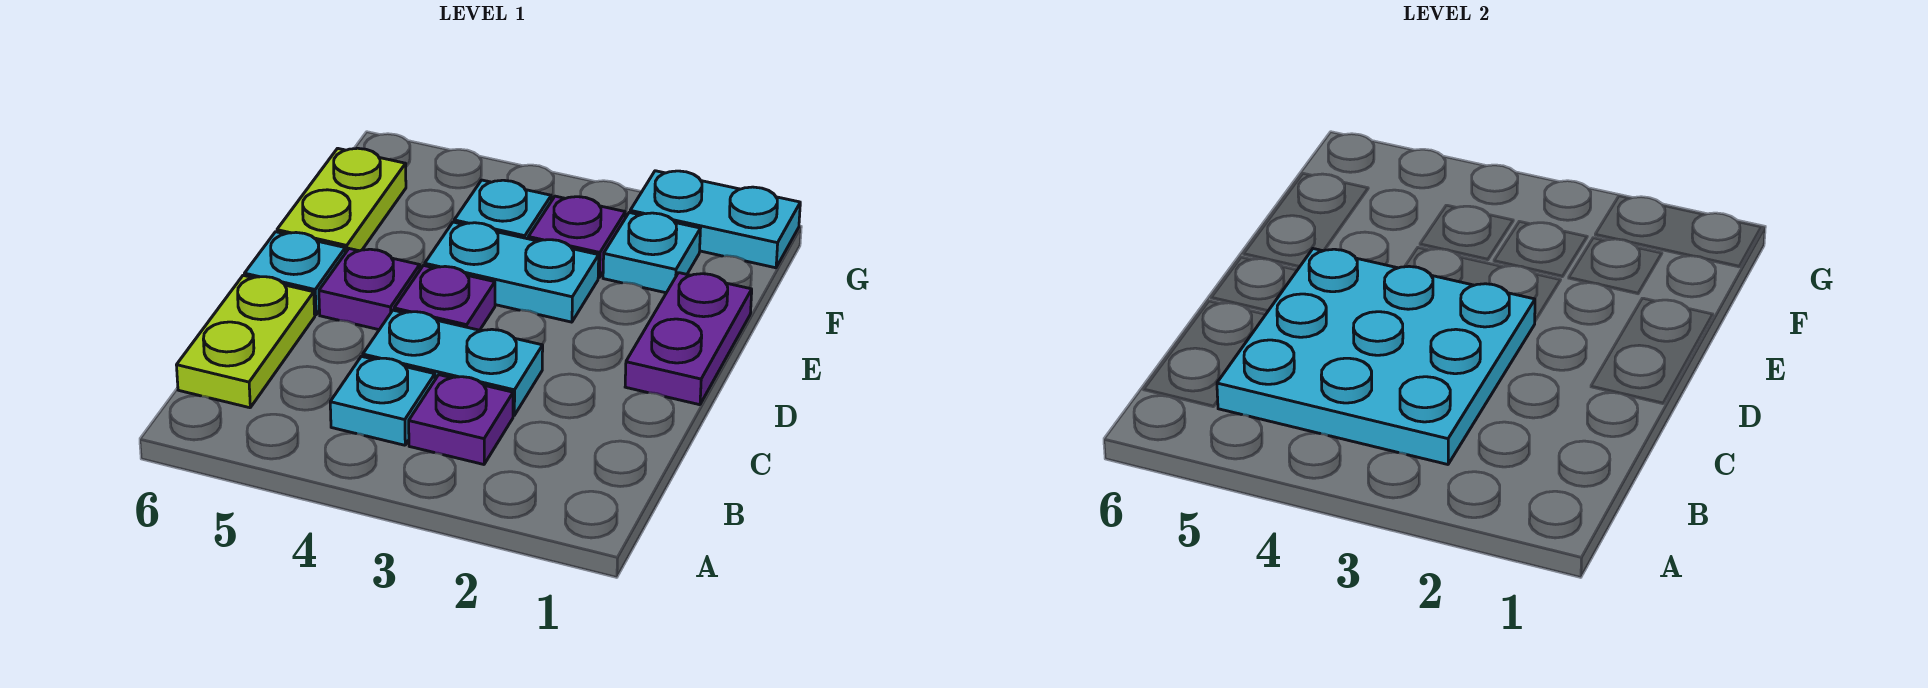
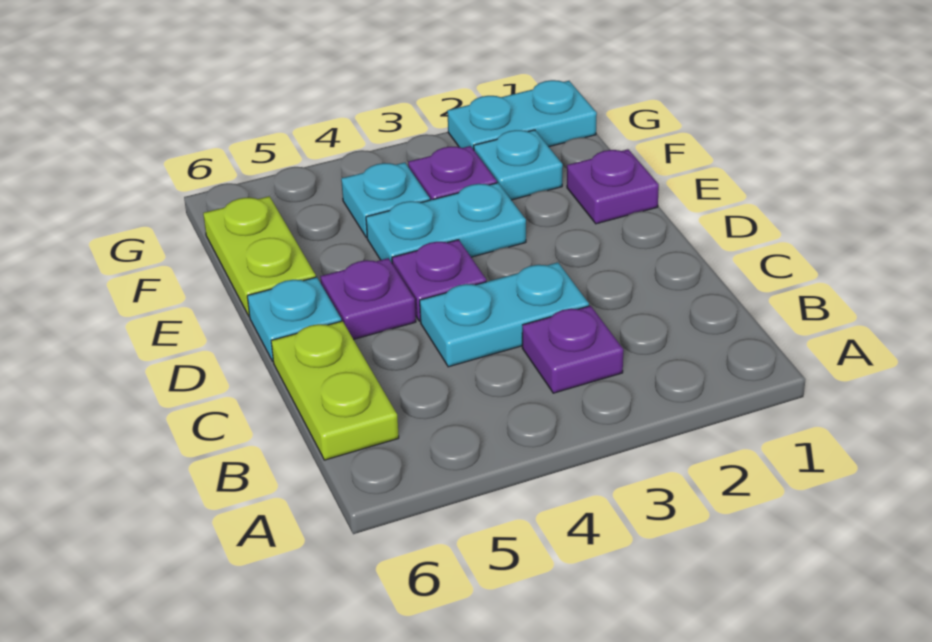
cyan 3x3 plate [1217,249,1535,464] -> none
cyan 1x1 plate [330,356,435,445] -> none
purple 1x2 plate [625,273,752,405] -> purple 1x1 plate [567,149,659,224]

